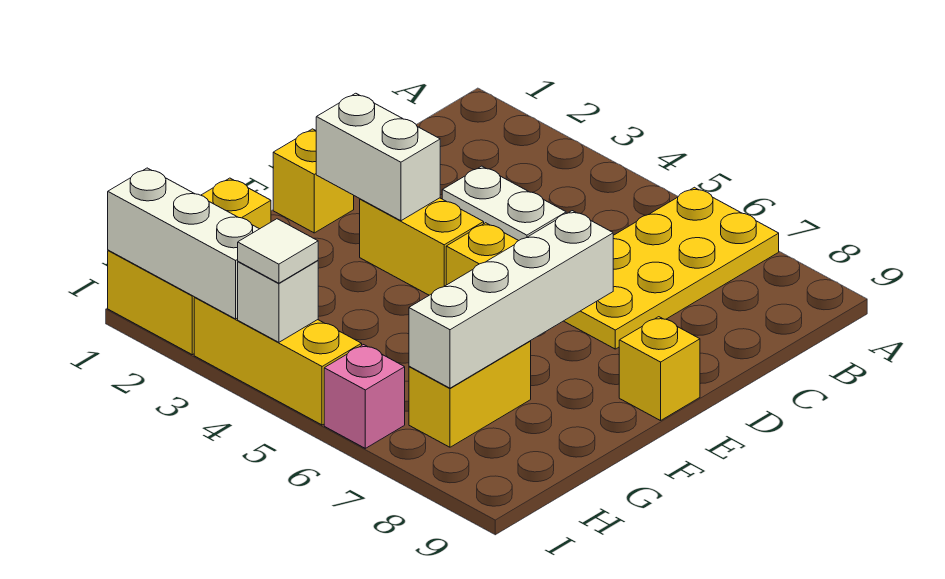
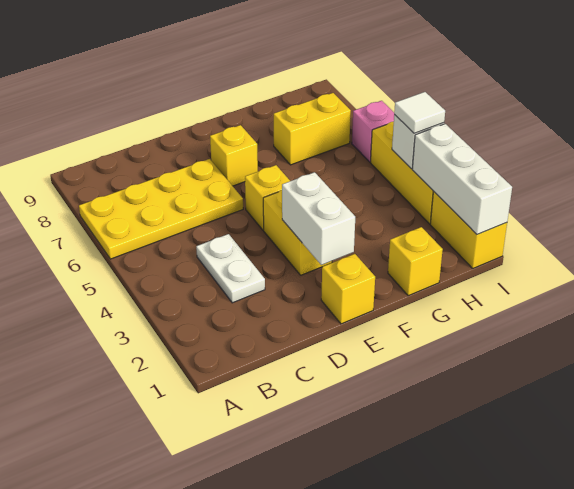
white 1x4 brick [409,211,613,388] -> none
yellow 1x1 brick [619,317,700,421] -> yellow 1x1 brick moved to [210,125,258,186]

